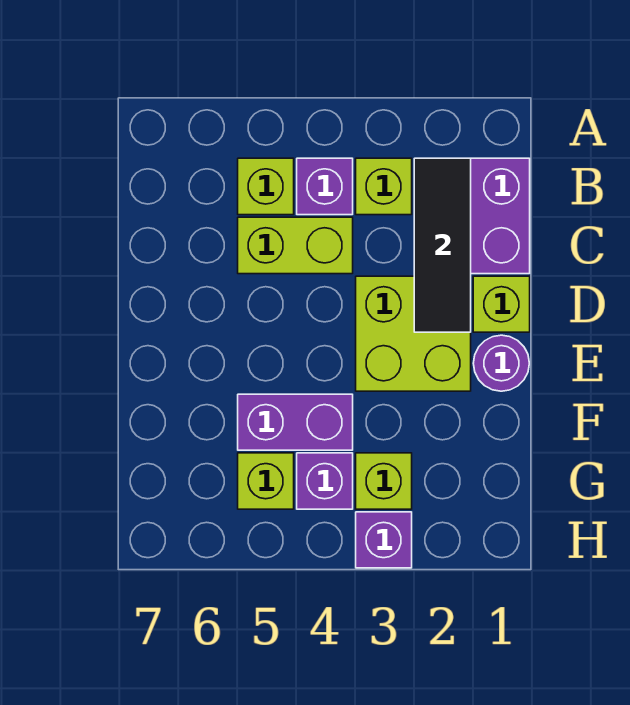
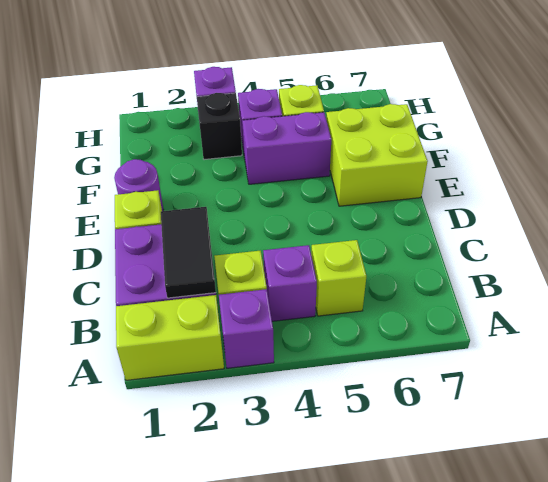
none -> purple 1x1 brick [219,289,274,368]
black 1x3 tile [414,158,471,332] -> black 1x2 tile [161,207,216,298]
lime 1x2 brick [238,217,353,274] -> lime 1x2 brick moved to [116,295,224,380]
lime 2x2 brick [356,276,471,391] -> lime 2x2 brick moved to [326,104,428,206]
lime 1x1 brick [356,453,412,509] -> black 1x1 brick [197,93,242,160]

